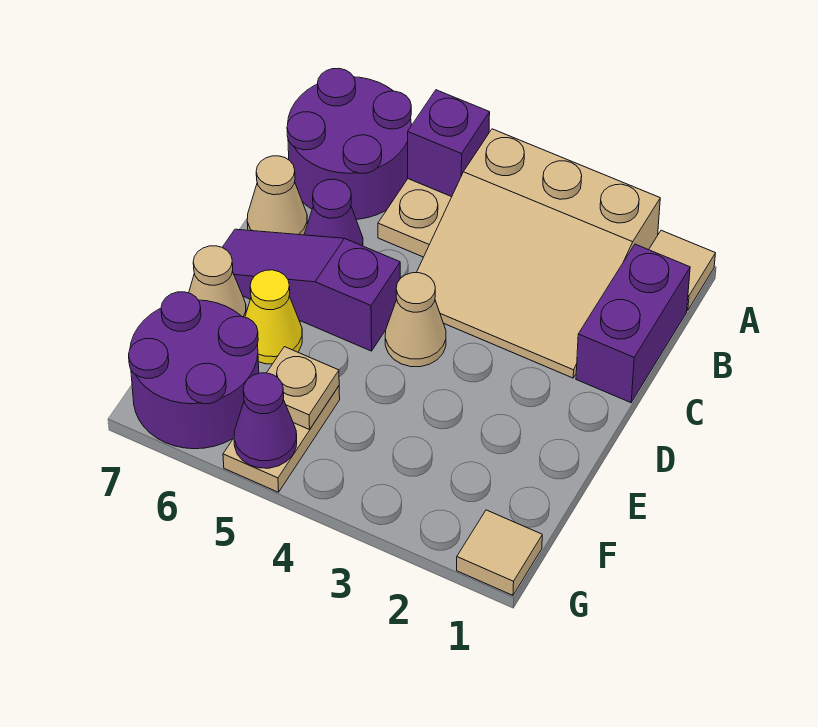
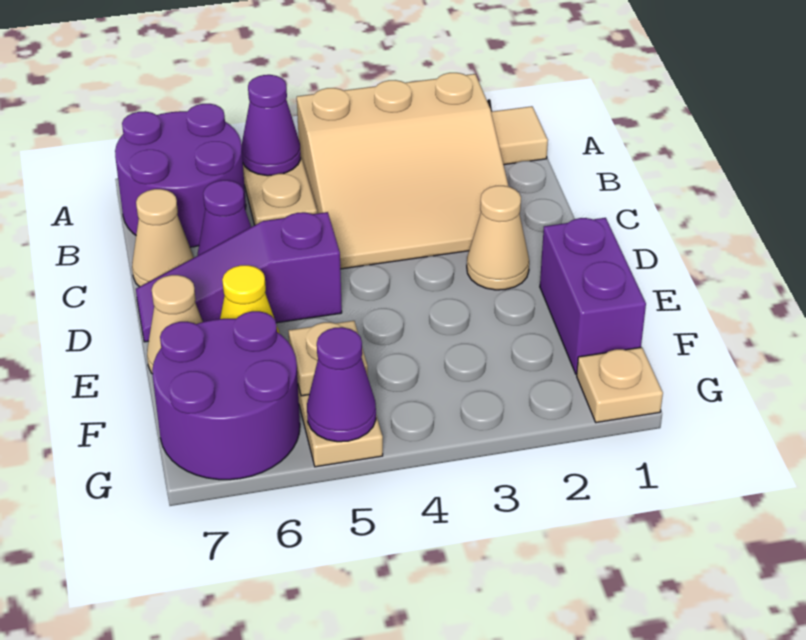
purple 1x1 brick [408,90,490,197] -> purple 1x1 cone [242,75,301,176]
purple 1x2 brick [576,244,690,403] -> purple 1x2 brick moved to [540,218,646,374]
tan 1x1 cone [385,273,446,367] -> tan 1x1 cone moved to [467,186,529,290]
tan 1x1 tile [457,510,542,595] -> tan 1x1 plate [577,347,663,423]

